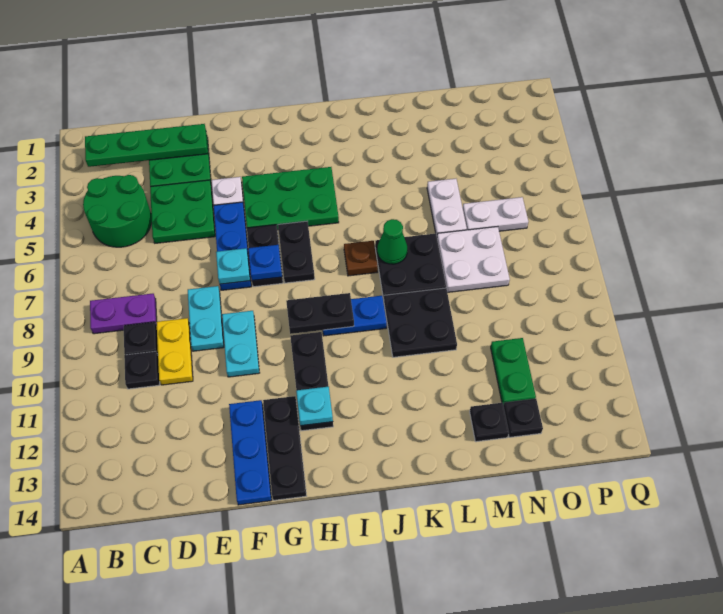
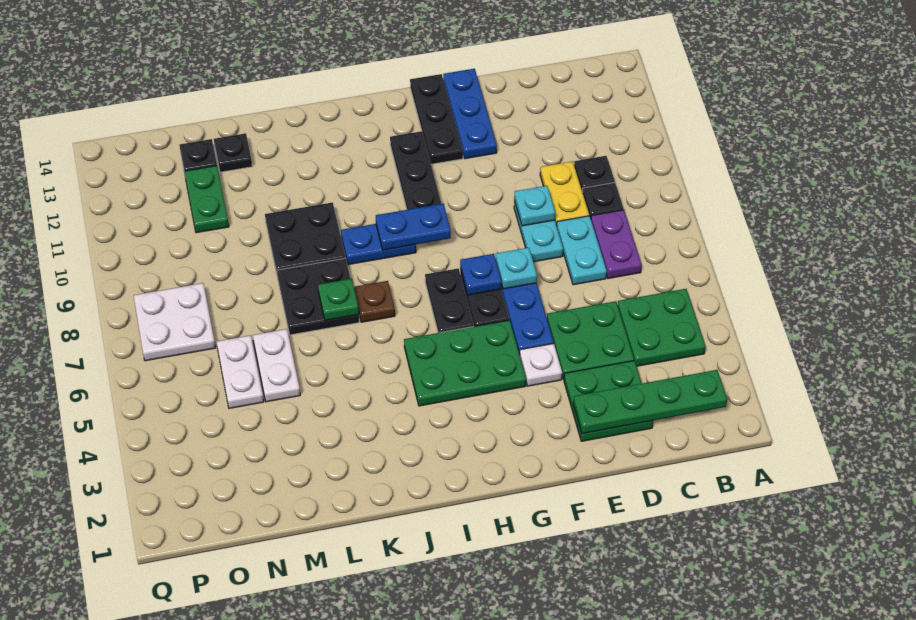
green 2x2 round brick [83,175,152,247] -> green 2x2 plate [618,289,706,366]
purple 1x2 plate [90,294,157,334] -> purple 1x2 plate turned to [591,210,642,278]
cyan 1x2 plate [222,311,259,377] -> cyan 1x2 plate moved to [557,216,607,285]
black 1x2 plate [286,293,354,334] -> blue 1x2 plate [376,204,451,250]
cyan 1x1 plate [296,387,333,426] -> cyan 1x1 plate moved to [514,186,555,226]
green 1x1 cone [377,219,407,264] -> green 1x1 plate [318,279,359,320]
white 2x2 plate [437,227,510,292] -> white 2x2 plate moved to [134,283,215,361]
white 1x2 plate [463,197,528,231] -> white 1x2 plate turned to [217,335,264,408]

